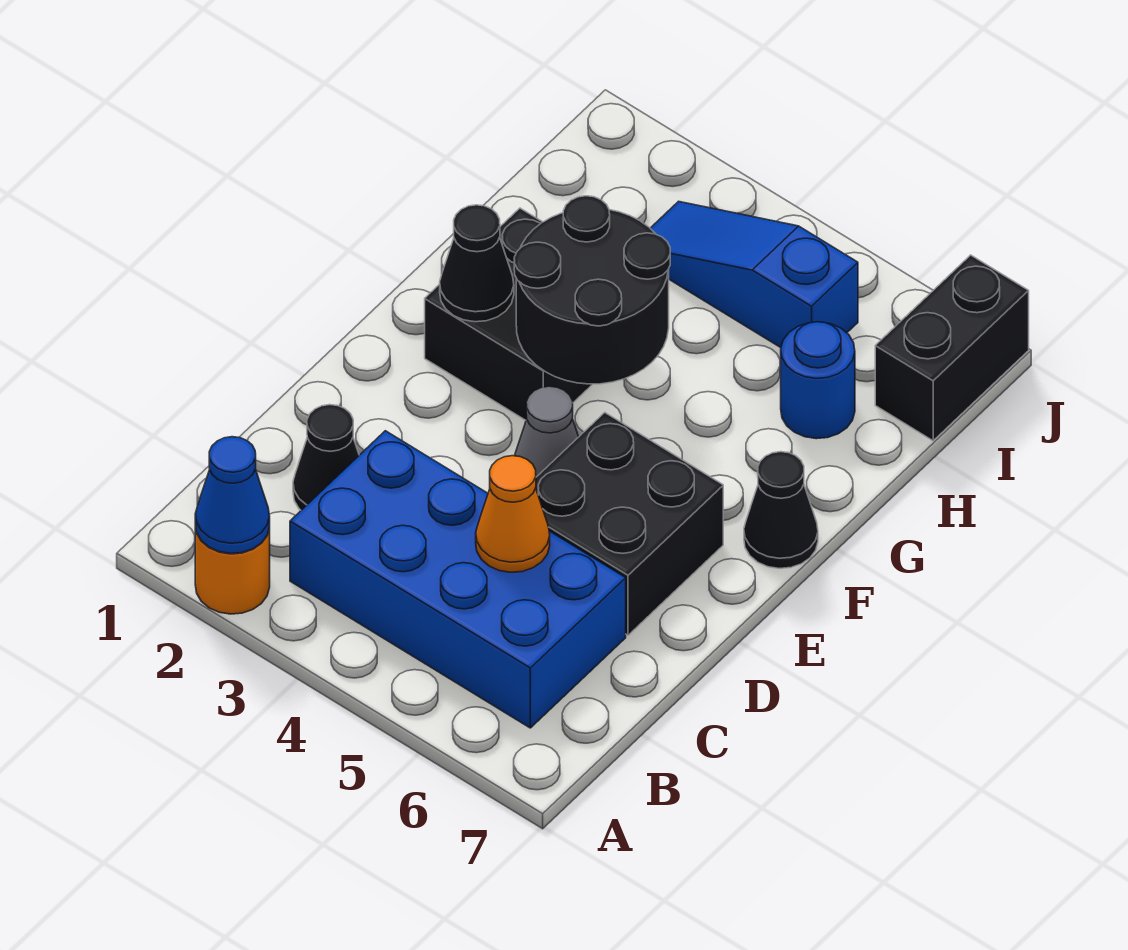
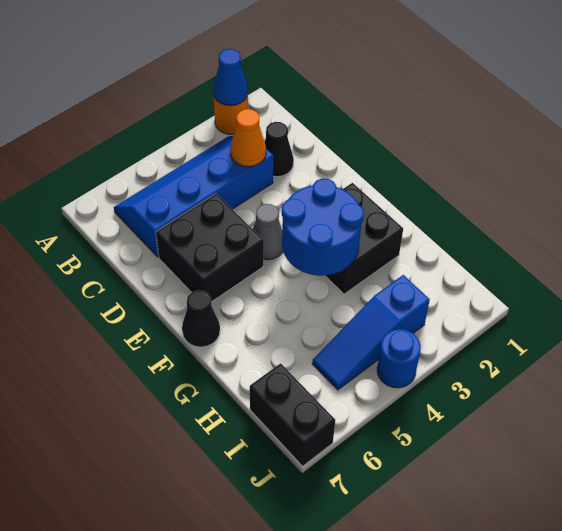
blue 2x4 brick [290,431,626,728] -> blue 2x4 slope [114,136,273,257]
orange 1x1 cone [476,456,550,572] -> orange 1x1 cone moved to [230,109,266,167]
black 1x1 cone [440,205,514,322] -> none
black 2x2 round brick [514,196,670,384] -> blue 2x2 round brick [282,178,364,276]
blue 1x1 round brick [781,322,855,439] -> blue 1x1 round brick moved to [377,329,421,388]
blue 1x3 slope [650,201,858,348] -> blue 1x3 slope turned to [312,275,430,390]

